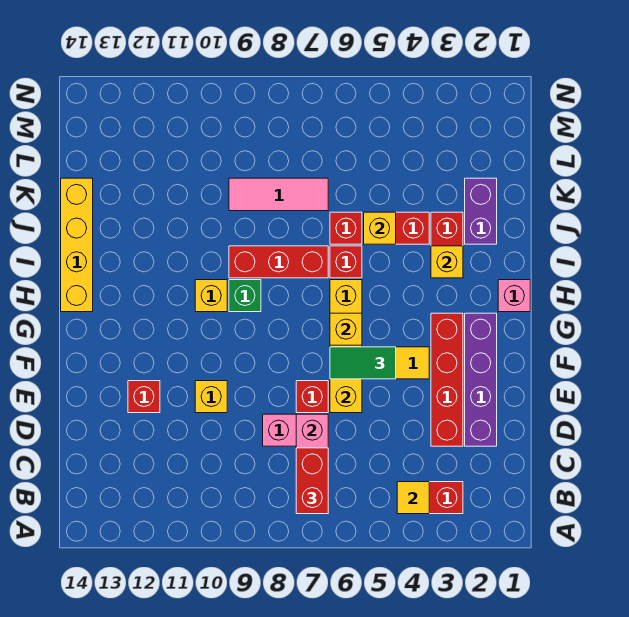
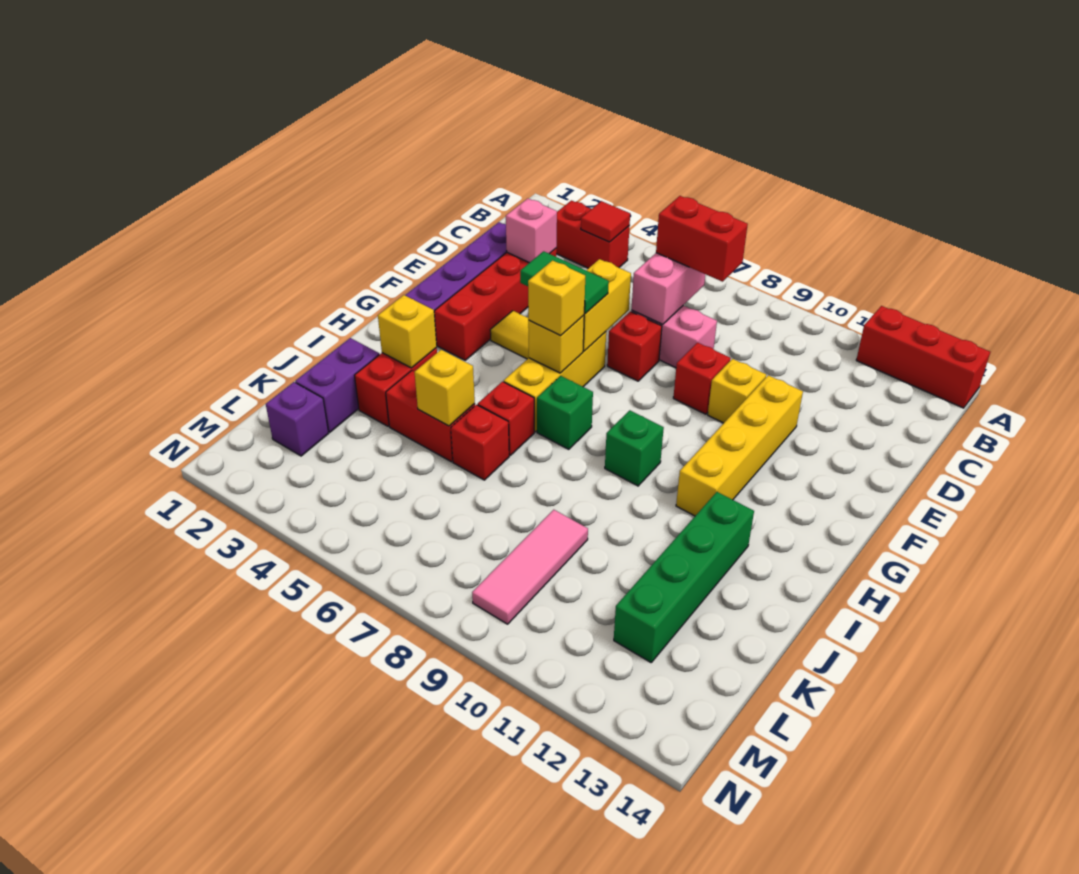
yellow 1x1 tile [397,482,429,514] -> red 1x1 tile [581,201,630,242]
red 1x2 brick [296,448,328,514] -> red 1x2 brick turned to [656,196,748,282]
red 1x1 brick [128,381,160,413] -> red 1x1 brick moved to [673,343,731,414]
pink 1x1 brick [498,280,530,312] -> pink 1x1 brick moved to [506,199,557,263]
none -> green 1x1 brick [537,376,593,449]
yellow 1x1 brick [195,280,227,312] -> yellow 1x1 brick moved to [528,260,585,336]
yellow 1x4 brick [61,178,93,312] -> yellow 1x4 brick moved to [676,375,803,516]
red 1x3 brick [229,246,328,278] -> red 1x3 brick moved to [856,306,990,408]
none -> green 1x4 brick [614,492,754,662]
pink 1x3 tile [229,178,328,211] -> pink 1x3 tile turned to [472,510,588,624]
none -> purple 1x1 brick [266,382,328,456]

